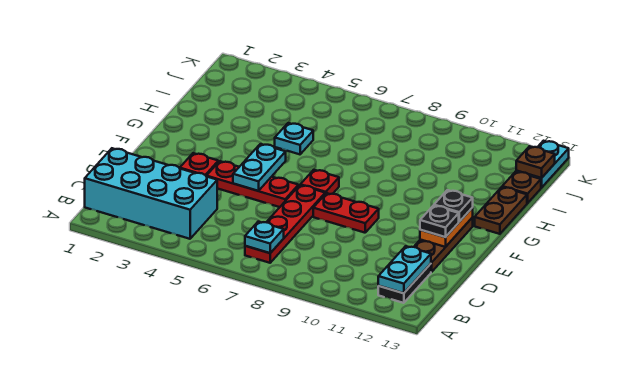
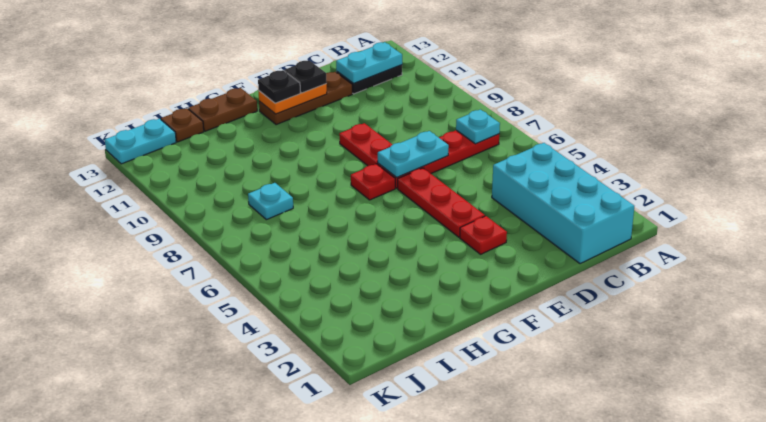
cyan 1x2 plate [233,144,286,191] -> cyan 1x2 plate moved to [378,131,449,177]
cyan 1x1 plate [275,123,313,154] -> cyan 1x1 plate moved to [248,183,293,220]
brown 1x1 plate [516,146,555,178] -> none

